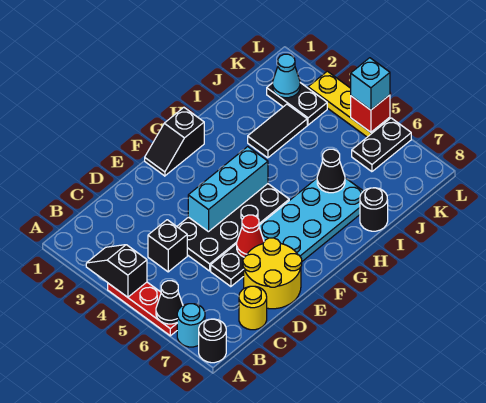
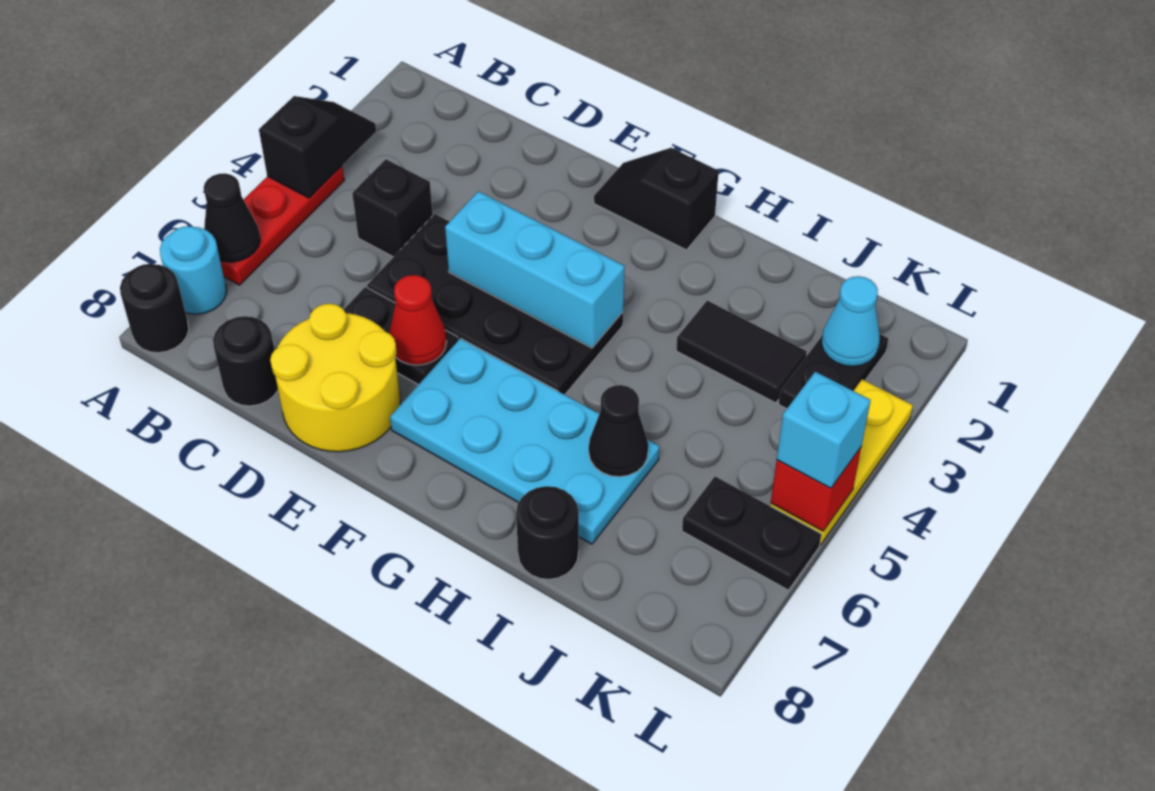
yellow 1x1 round brick [239,286,267,330] -> black 1x1 round brick [213,316,278,406]

